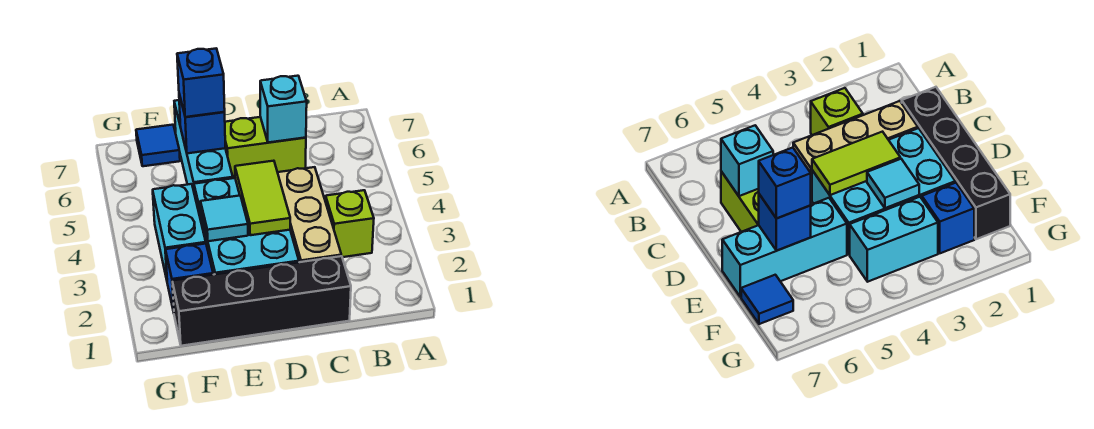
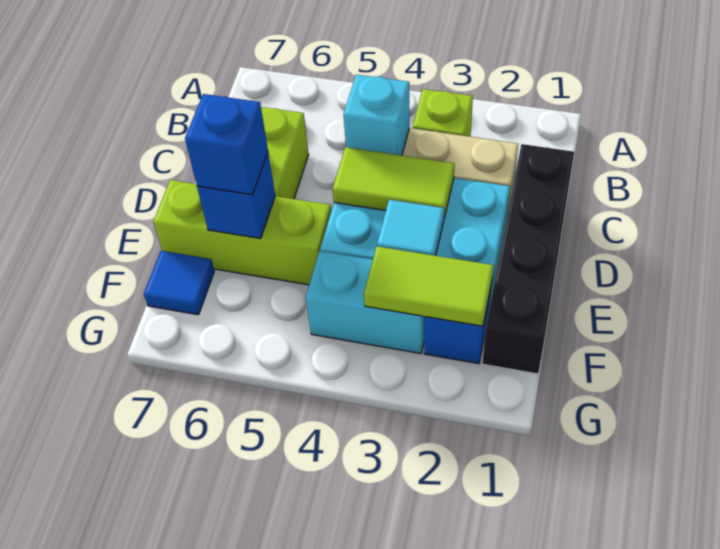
cyan 1x1 brick [260,76,307,143] -> cyan 1x1 brick moved to [344,75,410,155]
cyan 1x3 brick [174,100,233,190] -> lime 1x3 brick [153,180,331,285]
none -> lime 1x2 tile [364,246,493,326]

